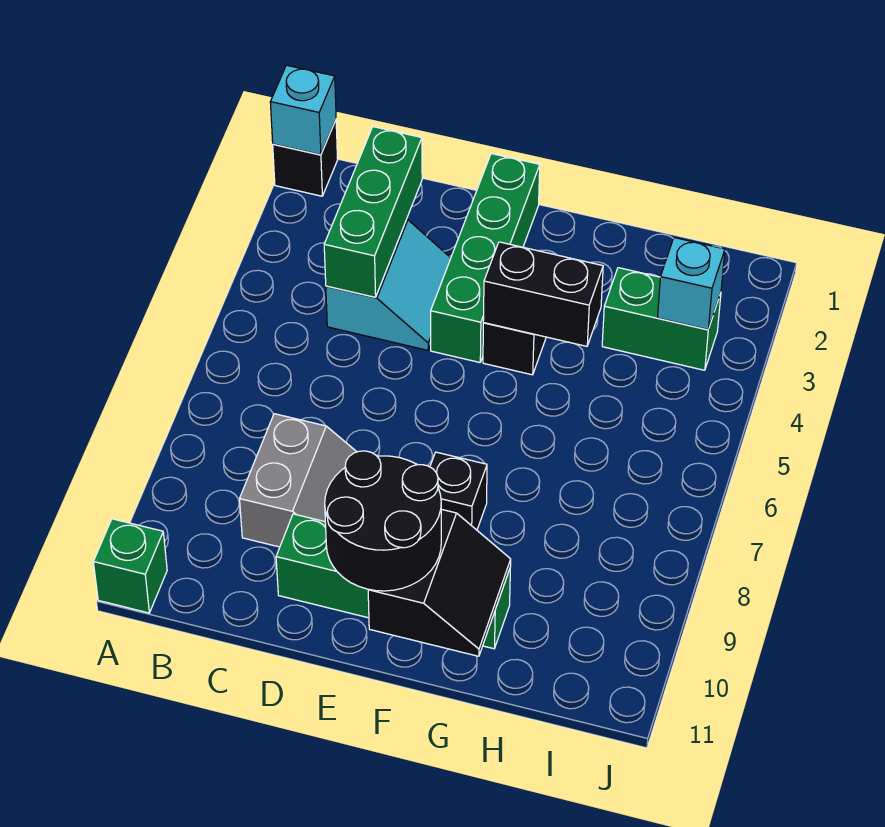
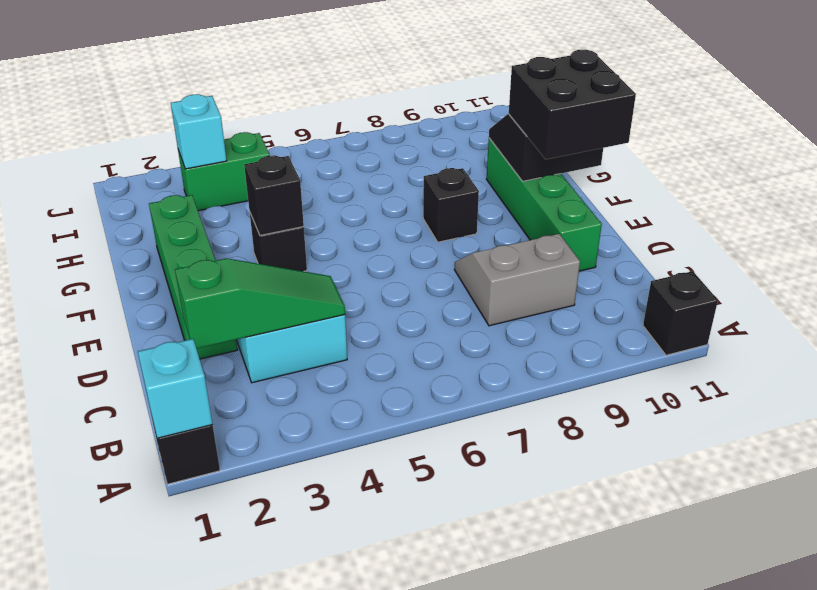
green 1x1 brick [93,519,167,613] -> black 1x1 brick [643,271,718,355]
green 1x3 brick [324,127,422,297] -> green 1x3 slope [175,258,345,349]
green 1x4 brick [431,154,540,362] -> green 1x4 brick turned to [149,195,238,359]
black 2x2 round brick [325,451,441,591] -> black 2x2 brick [509,49,636,159]
black 1x2 brick [483,242,603,346] -> black 1x1 brick [244,155,304,235]
green 1x2 brick [602,268,721,370] -> green 1x2 brick turned to [178,132,269,211]

